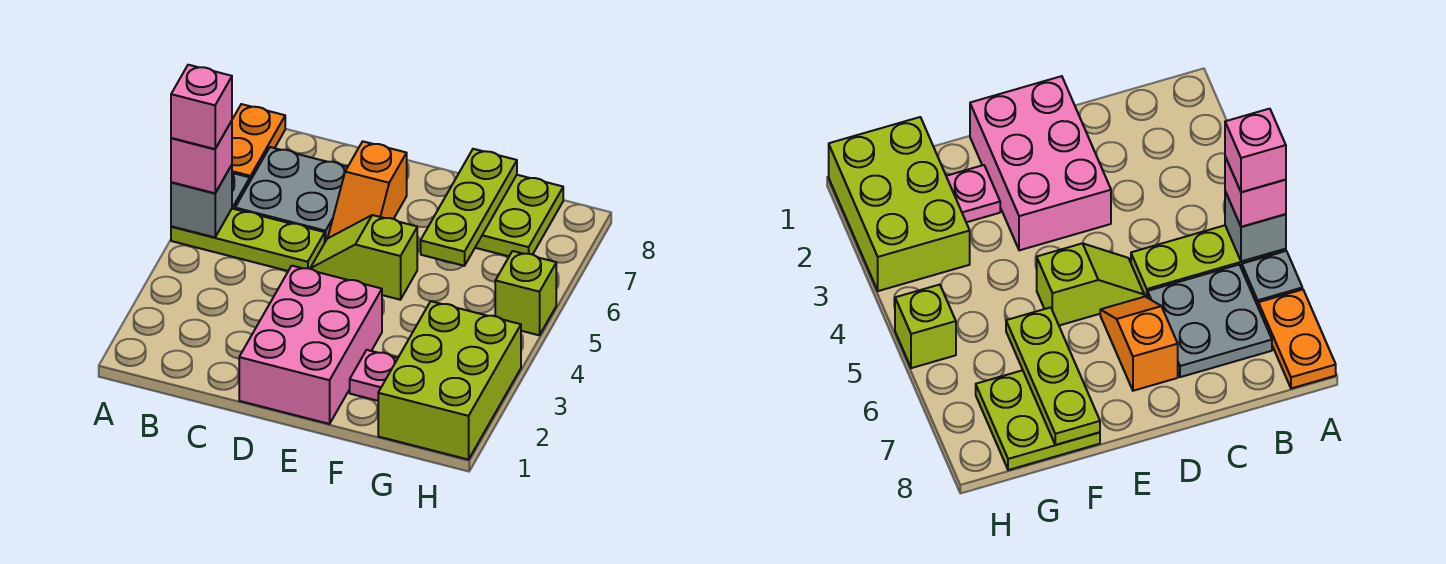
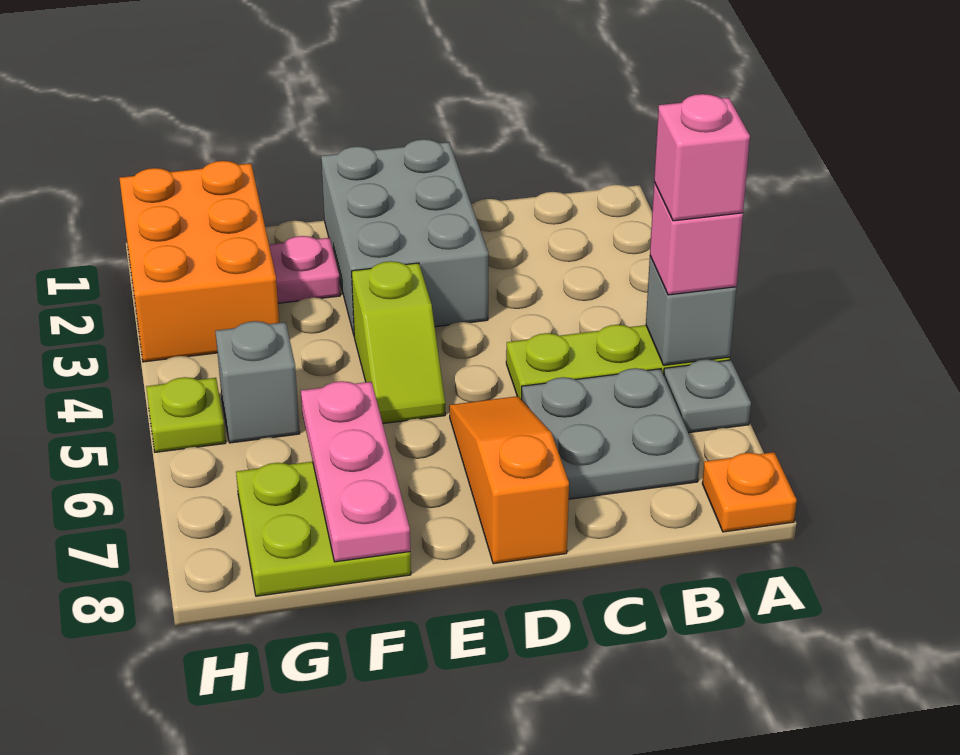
orange 1x2 plate [232,104,285,181] -> orange 1x1 plate [702,452,797,532]
pink 2x3 brick [239,266,382,424] -> grey 2x3 brick [321,139,488,335]
lime 1x2 slope [310,215,417,300] -> lime 1x2 slope turned to [352,261,445,423]
orange 1x2 slope [328,141,407,238] -> orange 1x3 slope [449,396,569,564]
lime 1x3 plate [421,149,517,266] -> pink 1x3 plate [301,381,410,562]
lime 2x3 brick [378,301,521,460] -> orange 2x3 brick [119,161,279,362]
none -> grey 1x1 brick [215,321,300,443]
lime 1x1 brick [495,251,556,335] -> lime 1x1 plate [146,377,226,452]

